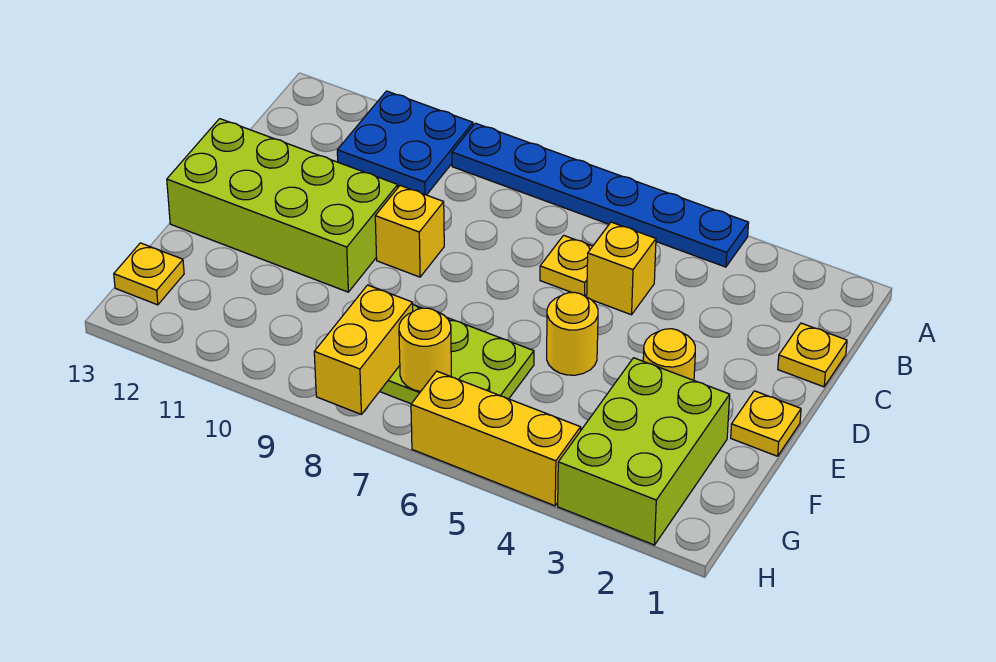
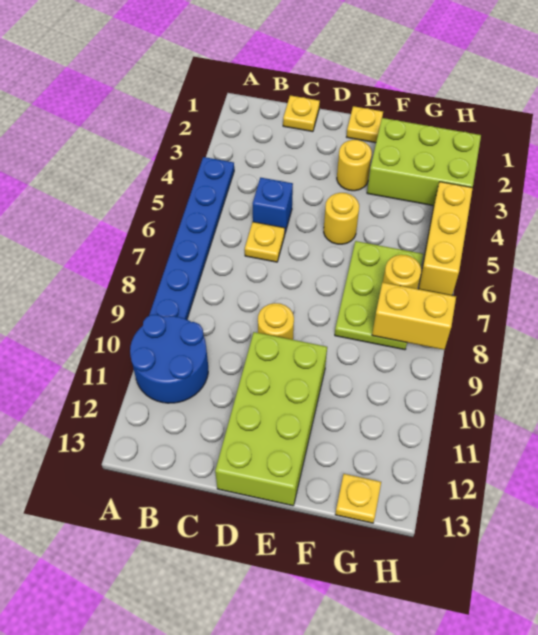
blue 2x2 plate [337,91,473,195] -> blue 2x2 round brick [130,315,208,403]
yellow 1x1 brick [587,222,656,315] -> blue 1x1 brick [253,178,293,233]
yellow 1x1 brick [375,186,444,277] -> yellow 1x1 round brick [258,303,294,340]

